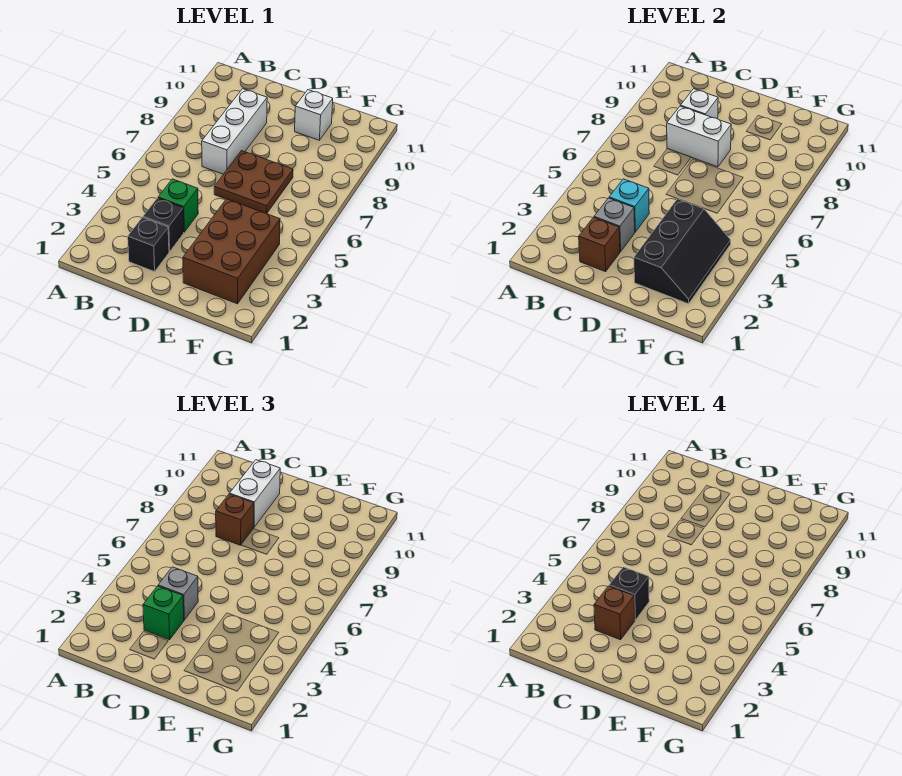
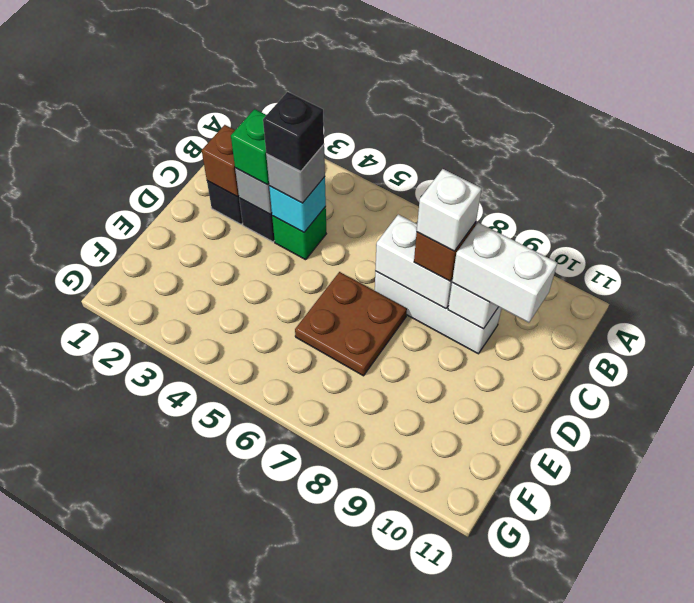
brown 1x1 brick [594,586,635,640] -> none
white 1x2 brick [667,106,731,167] -> white 1x2 brick turned to [375,214,453,309]
brown 2x3 brick [183,199,280,304] -> none
black 2x3 slope [634,199,731,304] -> none
white 1x1 brick [295,90,333,140] -> white 1x1 brick moved to [417,169,482,251]

